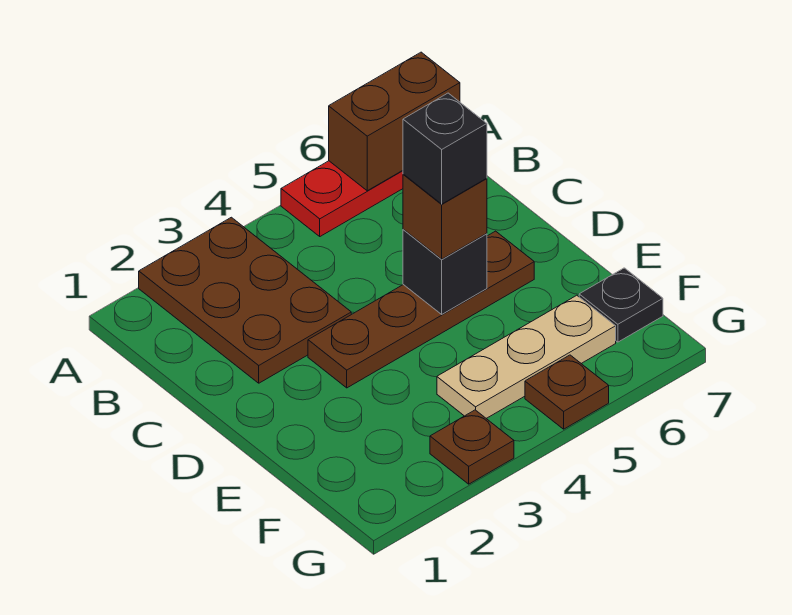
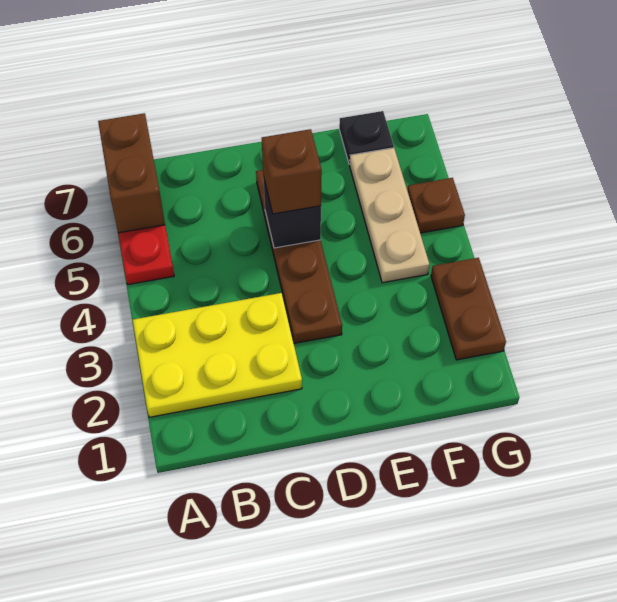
brown 2x3 plate [139,217,351,383] -> yellow 2x3 plate [133,293,302,417]
black 1x1 brick [403,93,487,204] -> none
brown 1x1 plate [430,410,514,484] -> brown 1x2 plate [431,258,506,360]

